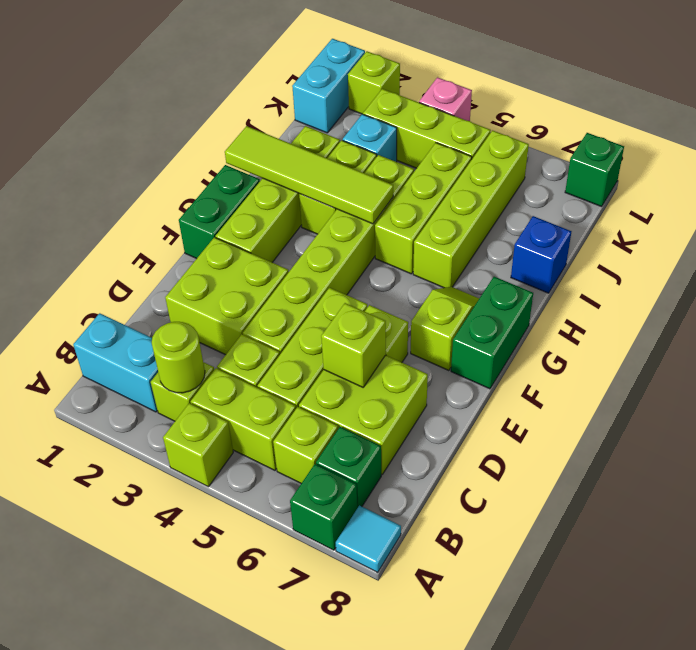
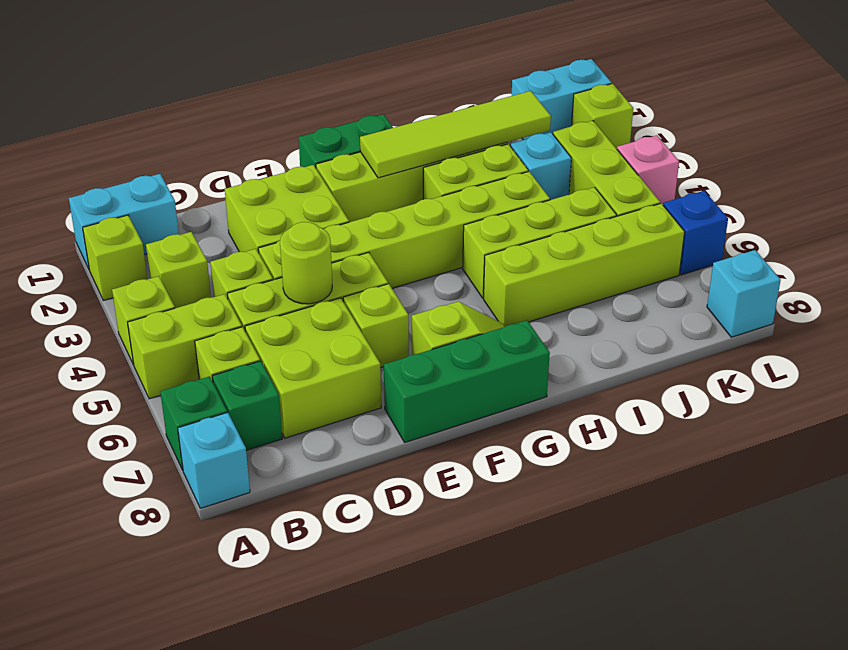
cyan 1x1 tile [336,505,401,572] -> cyan 1x1 brick [178,412,250,508]
cyan 1x2 brick [73,313,158,412] -> cyan 1x2 brick turned to [69,174,179,269]
lime 1x1 round brick [152,322,205,393] -> lime 1x1 round brick moved to [280,222,332,304]
lime 1x2 brick [191,368,296,470] -> lime 1x2 brick turned to [128,294,242,399]
lime 1x1 brick [321,303,386,387] -> lime 1x1 brick moved to [83,215,147,301]
green 1x2 brick [451,277,533,389] -> green 1x3 brick [384,320,550,442]
lime 1x4 tile [225,126,393,224] -> lime 1x4 tile turned to [360,91,551,178]
blue 1x1 brick [511,216,571,293] -> blue 1x1 brick moved to [663,191,728,275]
green 1x1 brick [565,133,624,207] -> cyan 1x1 brick [707,250,781,337]

